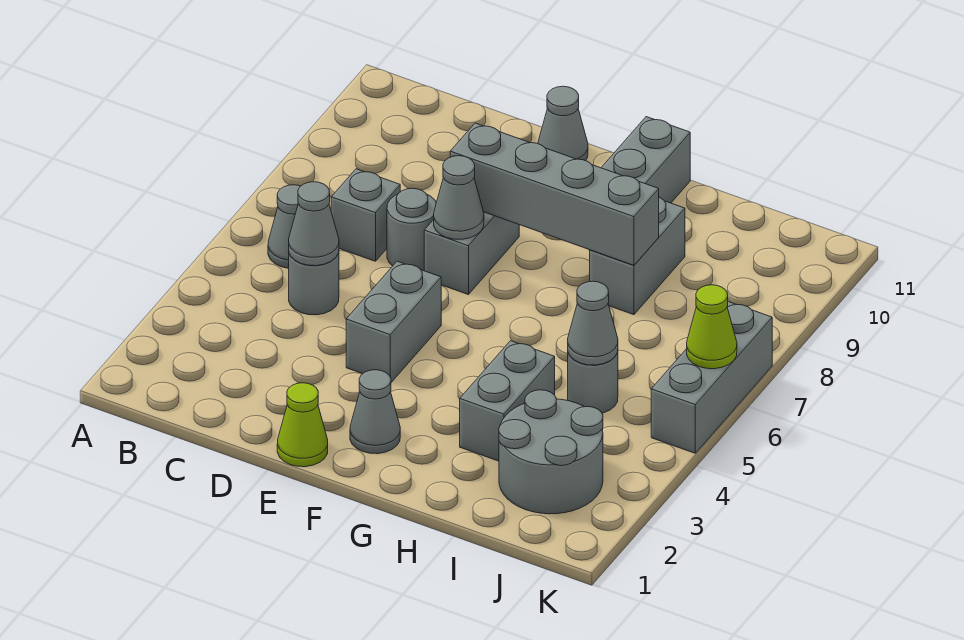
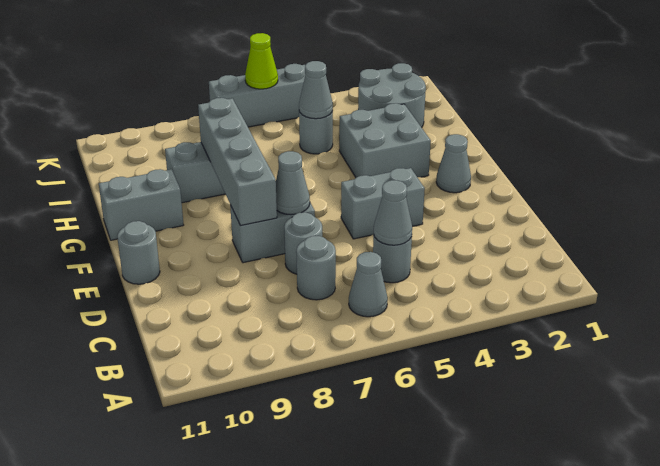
grey 1x1 brick [331,169,400,261] -> grey 1x1 round brick [296,236,336,300]
lime 1x1 cone [277,383,328,467] -> none
grey 1x1 cone [538,86,588,161] -> grey 1x1 round brick [117,221,160,284]
grey 1x2 brick [460,341,555,461] -> grey 2x2 brick [339,103,431,177]

